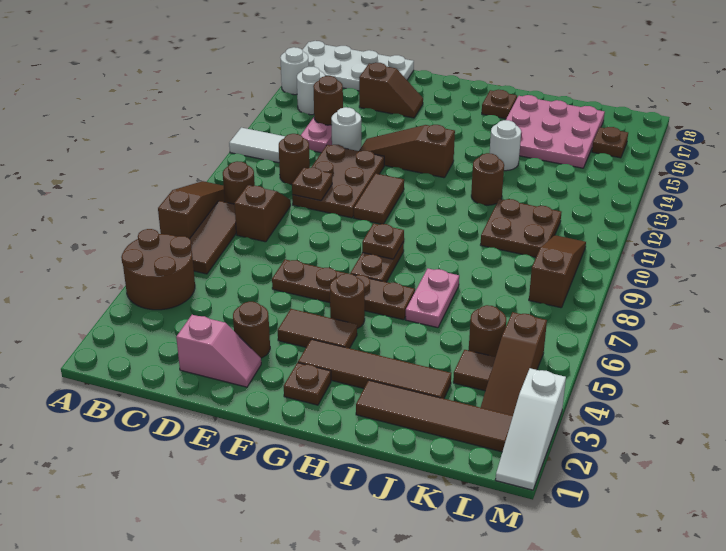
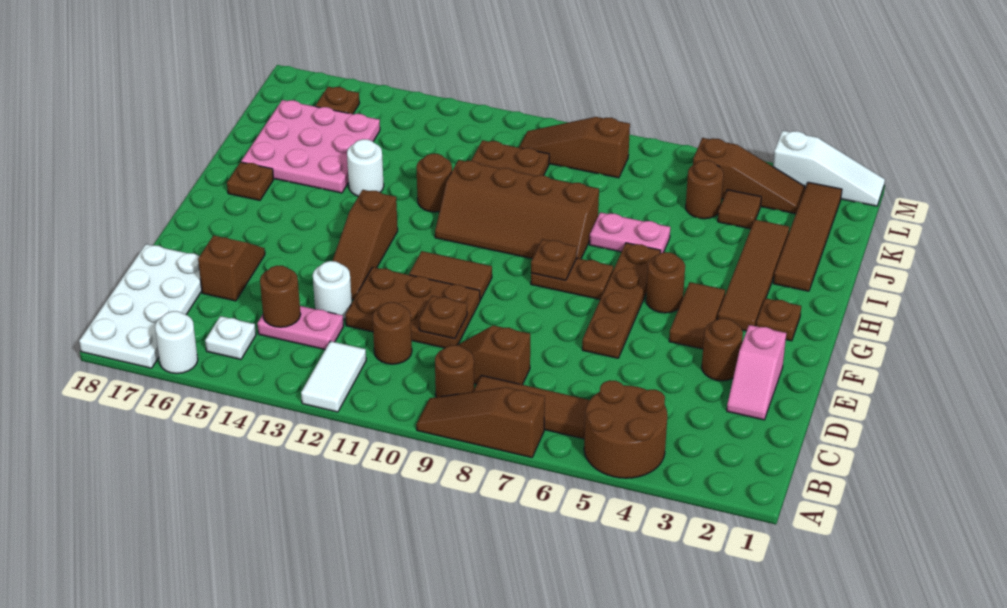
white 1x1 round brick [297,67,325,115] -> white 1x1 plate [205,316,256,359]
pink 1x2 slope [176,315,261,387] -> pink 1x2 slope turned to [727,325,786,420]
none -> brown 2x4 slope [435,160,599,259]

